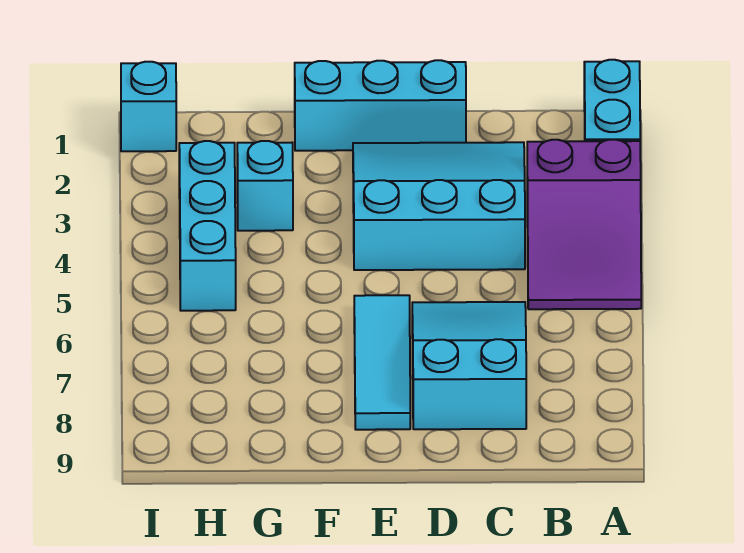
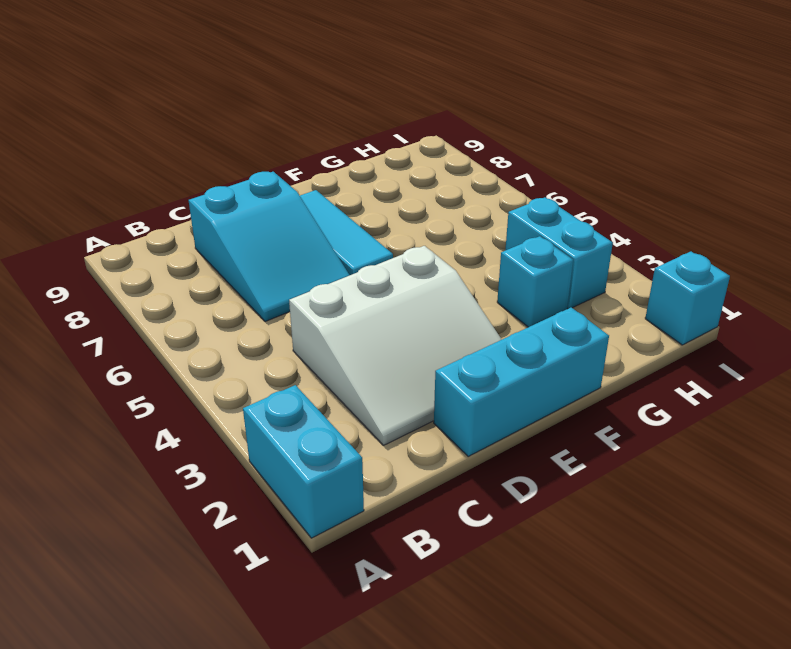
purple 2x3 slope [527,140,641,309] -> none
cyan 3x3 slope [353,142,525,270] -> white 3x3 slope [289,246,502,445]
cyan 1x3 brick [179,141,236,311] -> cyan 1x2 brick [505,197,613,309]

